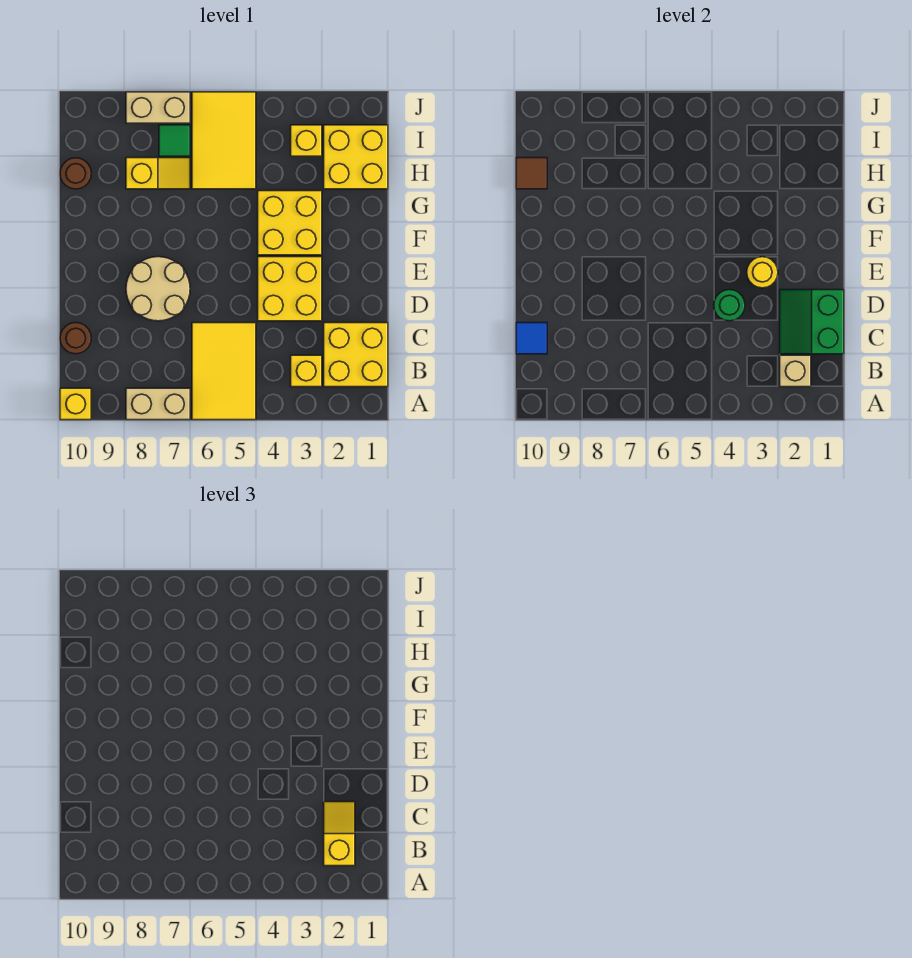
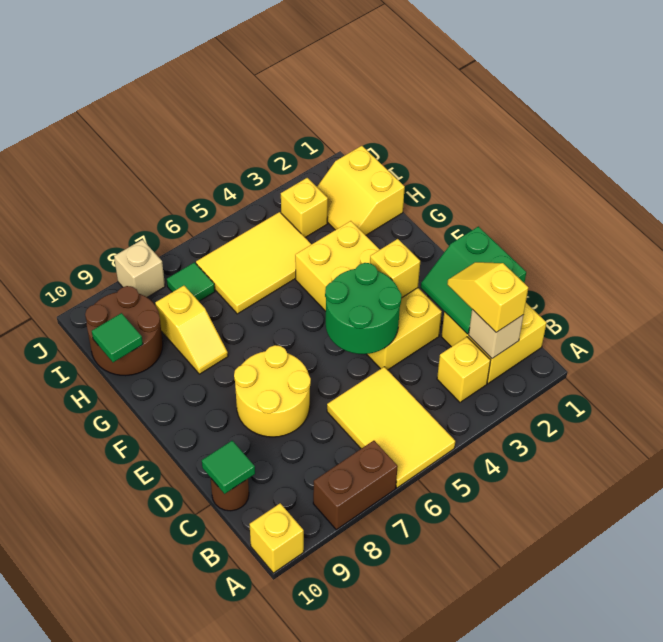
tan 1x2 brick [126,388,190,420] -> brown 1x2 brick [313,441,398,530]
blue 1x1 tile [516,323,547,354] -> green 1x1 tile [202,441,255,494]
green 1x1 round brick [714,290,745,321] -> green 2x2 round brick [325,263,402,354]
tan 2x2 round brick [126,257,190,321] -> yellow 2x2 round brick [234,345,311,437]
yellow 1x1 round brick [747,257,778,288] -> yellow 1x1 brick [370,239,420,298]
yellow 2x2 brick [324,125,388,189] -> yellow 2x2 slope [317,146,405,235]
yellow 2x3 tile [192,92,256,189] -> yellow 2x3 tile turned to [196,212,311,314]
yellow 1x2 slope [126,158,190,189] -> yellow 1x2 slope turned to [155,286,228,374]
brown 1x1 round brick [60,158,91,189] -> brown 2x2 round brick [85,286,163,376]
brown 1x1 tile [516,158,547,189] -> green 1x1 tile [92,313,143,362]
tan 1x2 brick [126,92,190,123] -> tan 1x1 brick [114,240,165,297]

